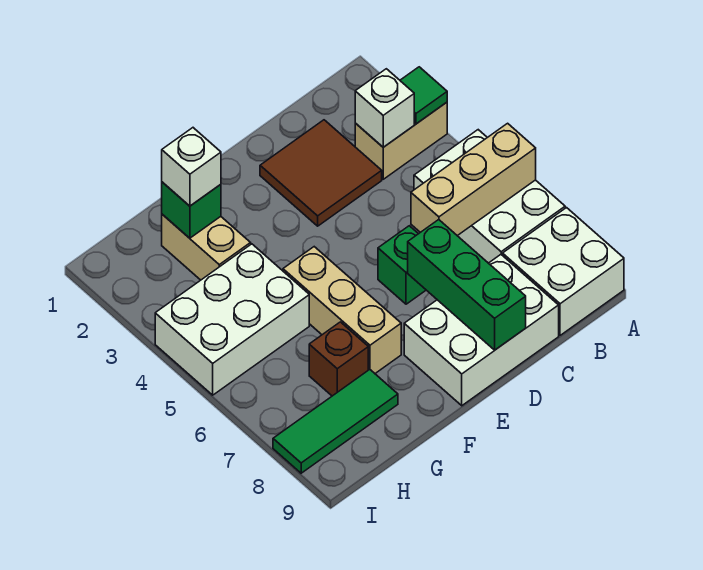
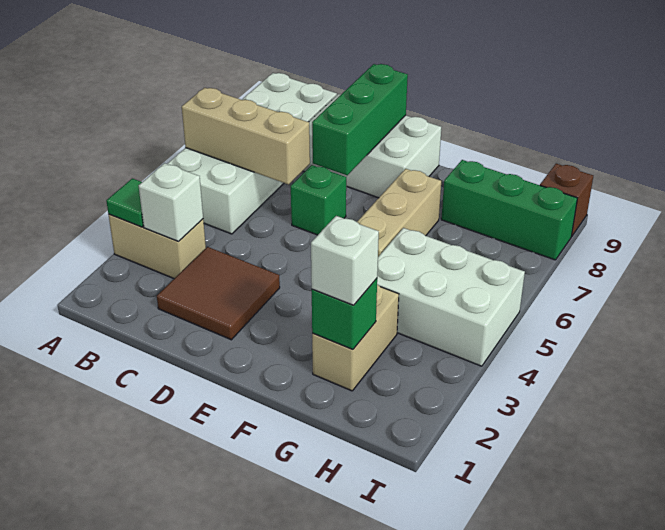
brown 1x1 brick [309,322,368,396] -> brown 1x1 brick moved to [540,164,593,236]
green 1x3 tile [273,370,398,473] -> green 1x3 brick [441,160,577,260]

